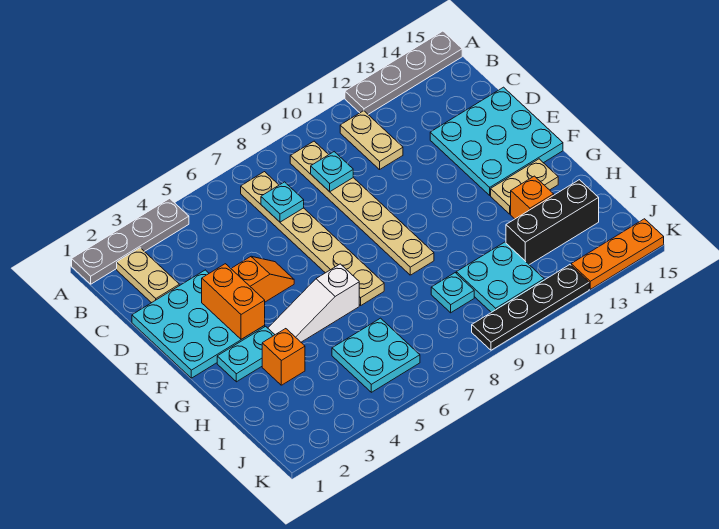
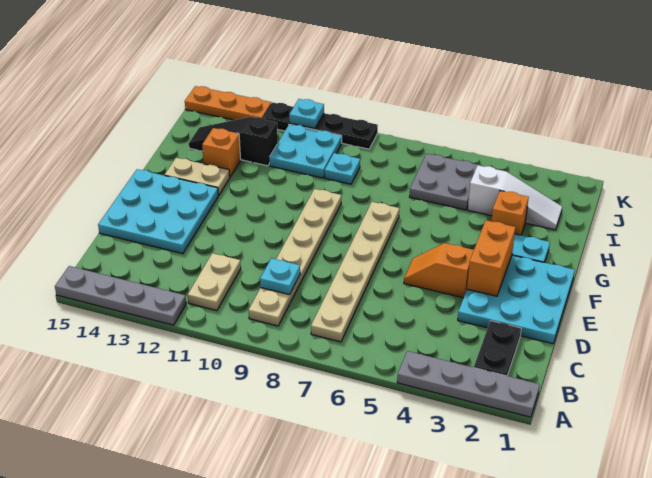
tan 1x2 plate [117,248,179,303] -> black 1x2 plate [474,321,521,376]
cyan 1x1 plate [261,182,304,222] -> cyan 1x1 plate moved to [289,99,324,129]
white 1x3 slope [268,264,359,342] -> white 1x3 slope moved to [468,165,562,230]
cyan 2x2 plate [332,318,420,392] -> grey 2x2 plate [410,154,481,210]
black 1x3 brick [506,180,599,265] -> black 1x3 slope [189,117,278,166]

